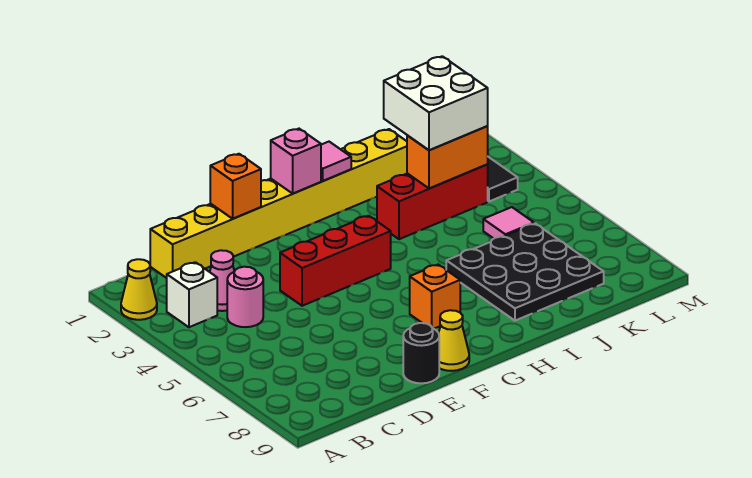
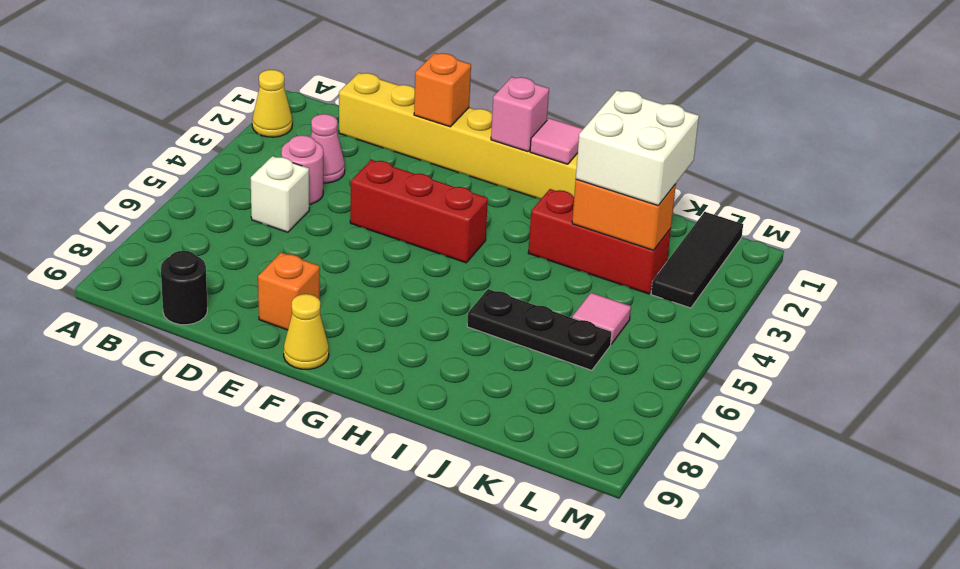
white 1x1 brick [167,262,217,327] -> white 1x1 brick moved to [251,156,309,232]
black 1x1 round brick [403,323,439,383] -> black 1x1 round brick moved to [161,251,208,325]
orange 1x1 brick [410,265,460,329] -> orange 1x1 brick moved to [258,252,320,330]
black 3x3 plate [446,224,604,321] -> black 1x3 plate [467,289,612,370]

